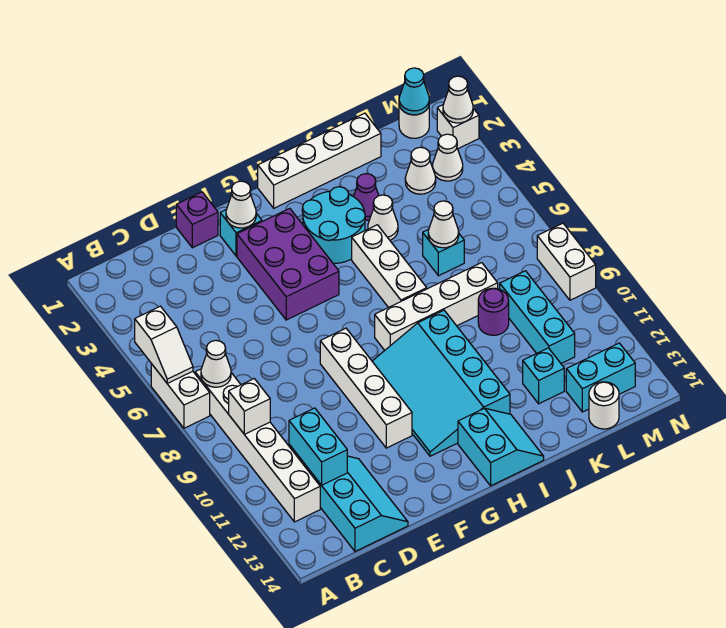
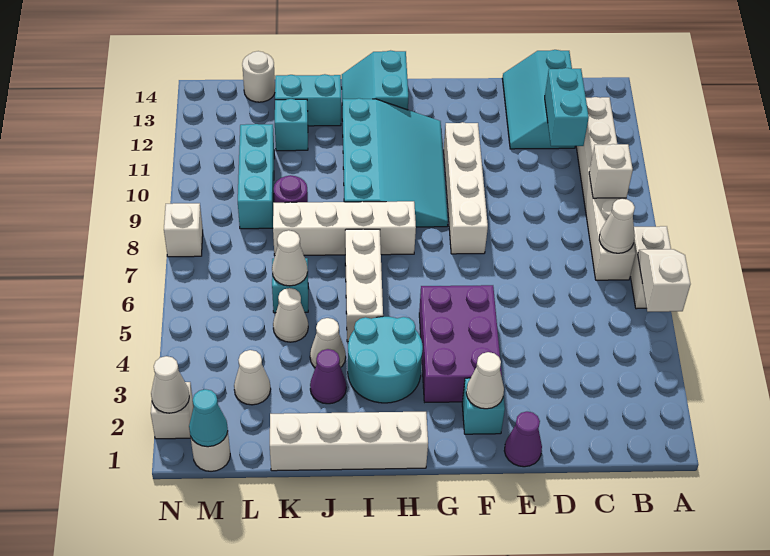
purple 1x1 brick [176,192,218,248] -> purple 1x1 cone [504,412,542,467]
cyan 1x2 brick [566,343,635,412] -> cyan 1x2 brick moved to [275,74,341,126]
white 1x1 cone [433,134,463,181] -> white 1x1 cone moved to [273,288,308,342]
white 1x2 brick [537,223,596,300] -> white 1x1 brick [164,203,203,257]

